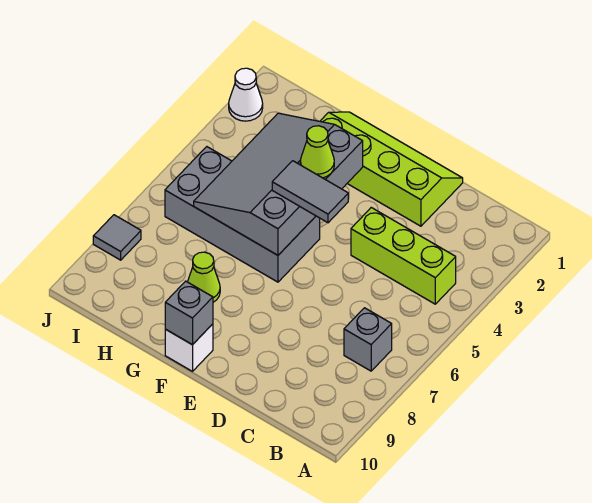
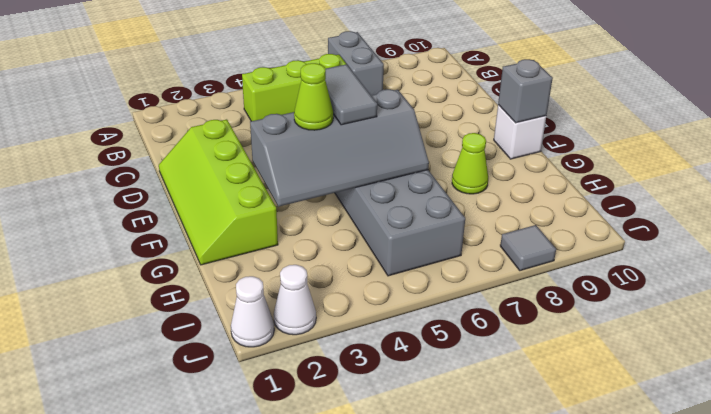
lime 1x3 brick [351,208,456,304] -> lime 1x3 brick turned to [242,54,346,121]
grey 1x1 brick [344,308,392,371] -> grey 1x2 brick [328,31,384,95]
grey 3x4 slope [194,113,363,255] -> grey 2x4 slope [250,89,429,207]
none -> white 1x1 cone [231,276,274,347]

